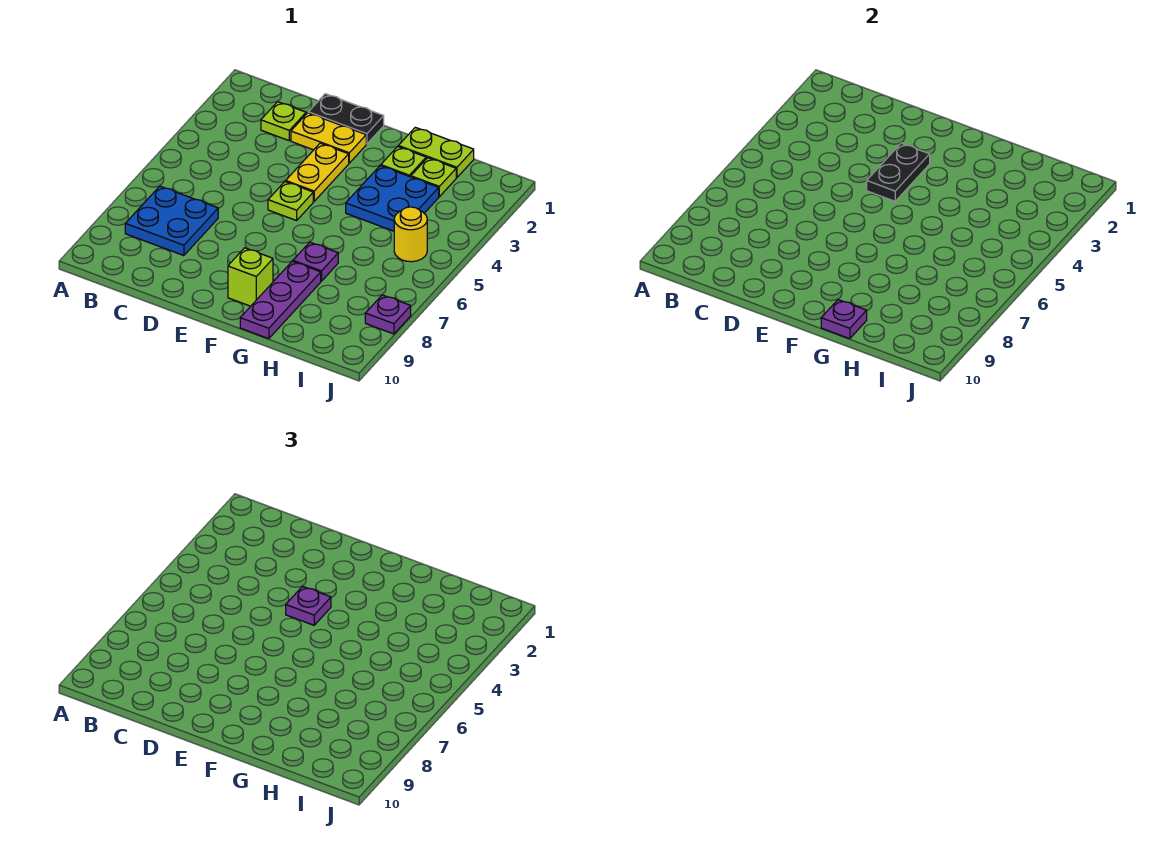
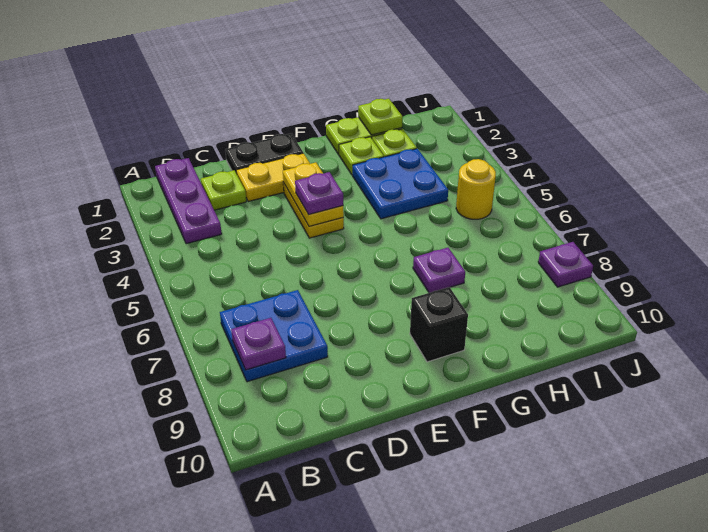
black 1x2 plate [867,143,930,201] -> yellow 1x2 plate [283,162,344,226]
lime 1x1 plate [268,182,313,220] -> lime 1x1 plate moved to [358,99,403,135]
lime 1x1 brick [228,248,273,306] -> black 1x1 brick [410,287,468,362]
purple 1x3 plate [240,261,321,339] -> purple 1x3 plate moved to [155,158,222,244]
purple 1x1 plate [821,300,867,339] -> purple 1x1 plate moved to [231,318,286,370]

